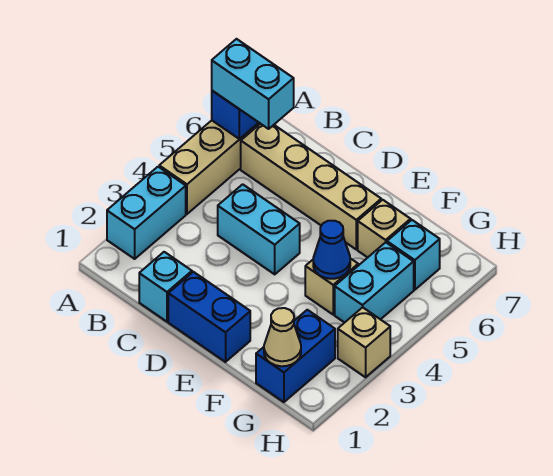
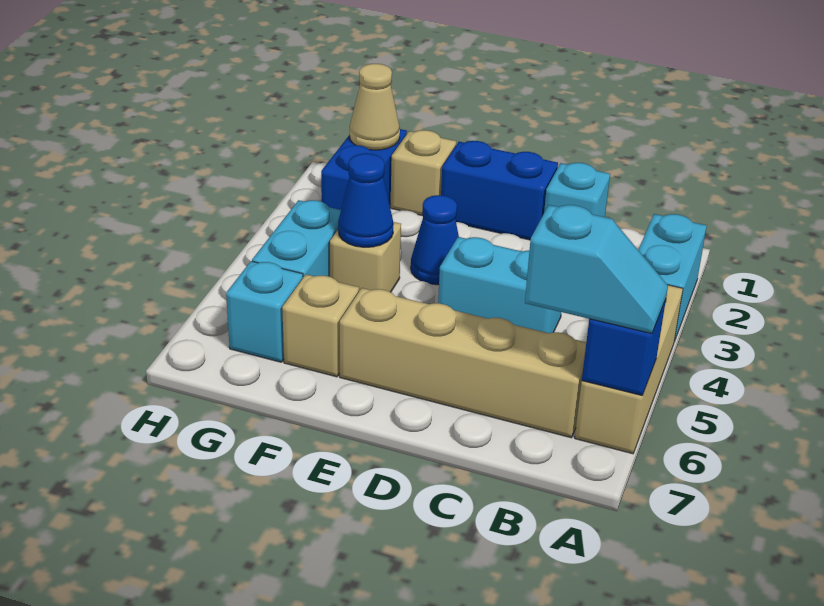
cyan 1x2 brick [212,39,294,129] -> cyan 1x2 slope [525,205,668,334]
none -> blue 1x1 cone [411,195,459,285]
tan 1x1 brick [338,307,390,377] -> tan 1x1 brick moved to [390,130,456,216]

